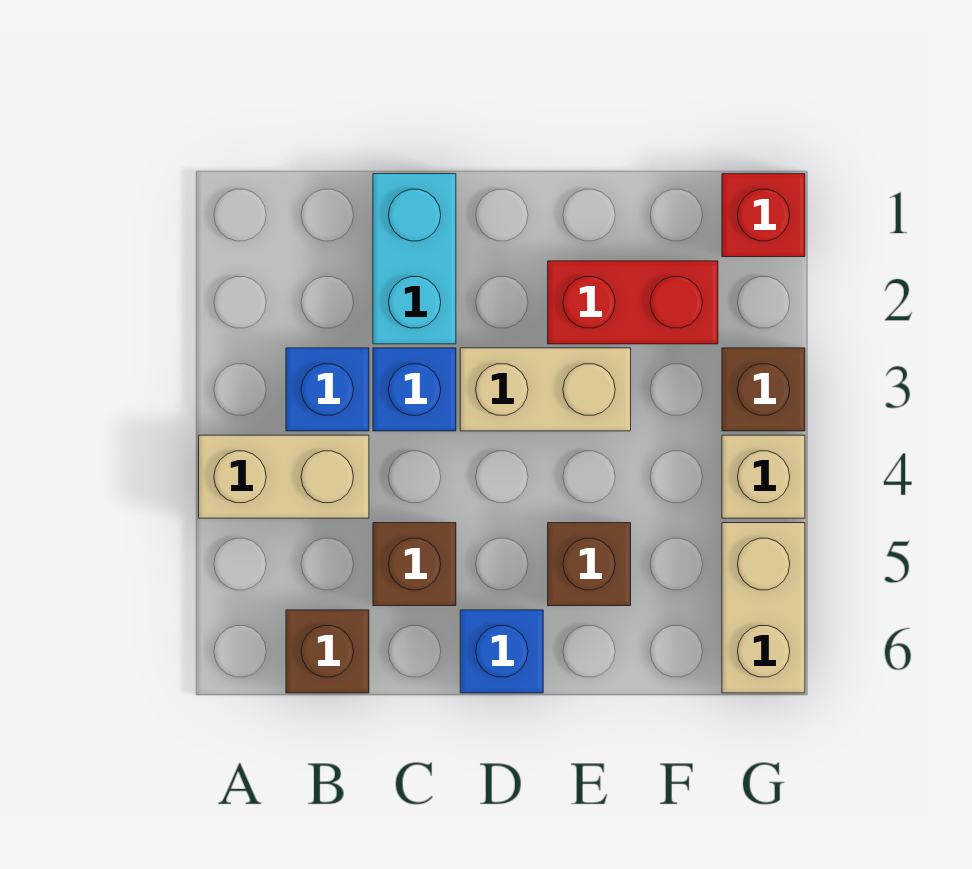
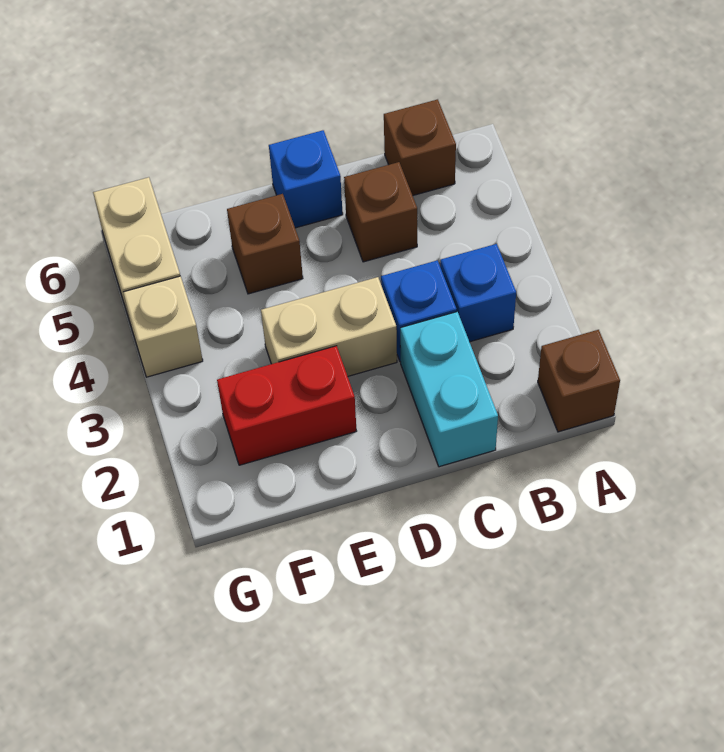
tan 1x2 brick [199,435,369,518] -> none
red 1x1 brick [722,174,805,257] -> none
brown 1x1 brick [722,348,805,431] -> brown 1x1 brick moved to [538,330,620,432]

